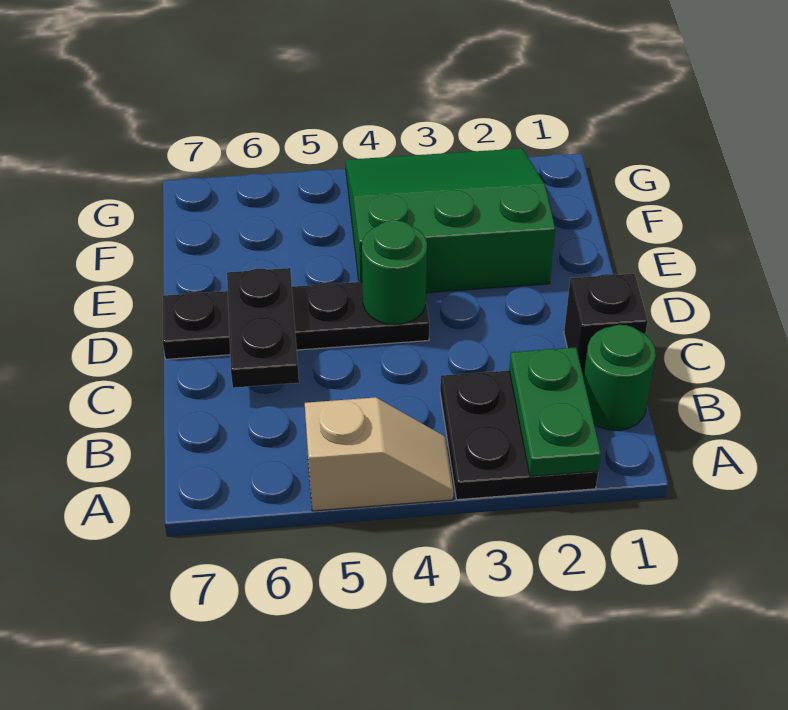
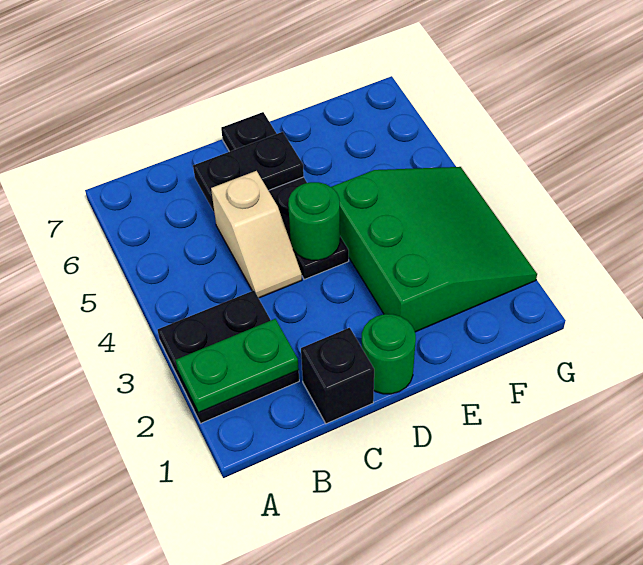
tan 1x2 slope [305,397,453,511] -> tan 1x2 slope moved to [211,171,302,298]
green 1x1 round brick [584,325,656,431] -> green 1x1 round brick moved to [362,314,416,394]

